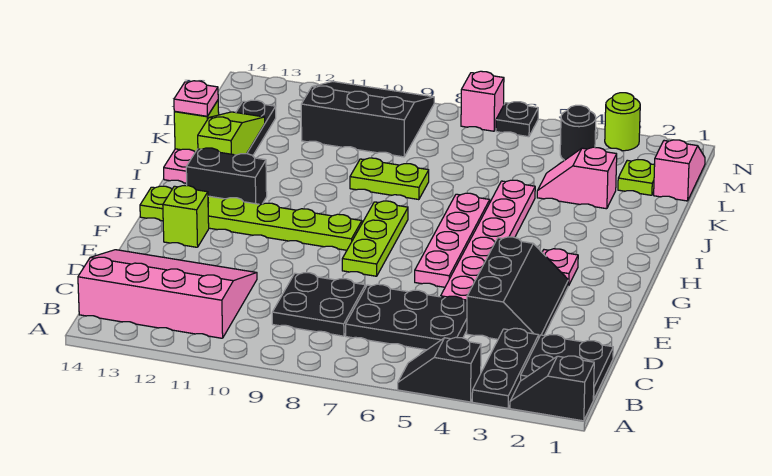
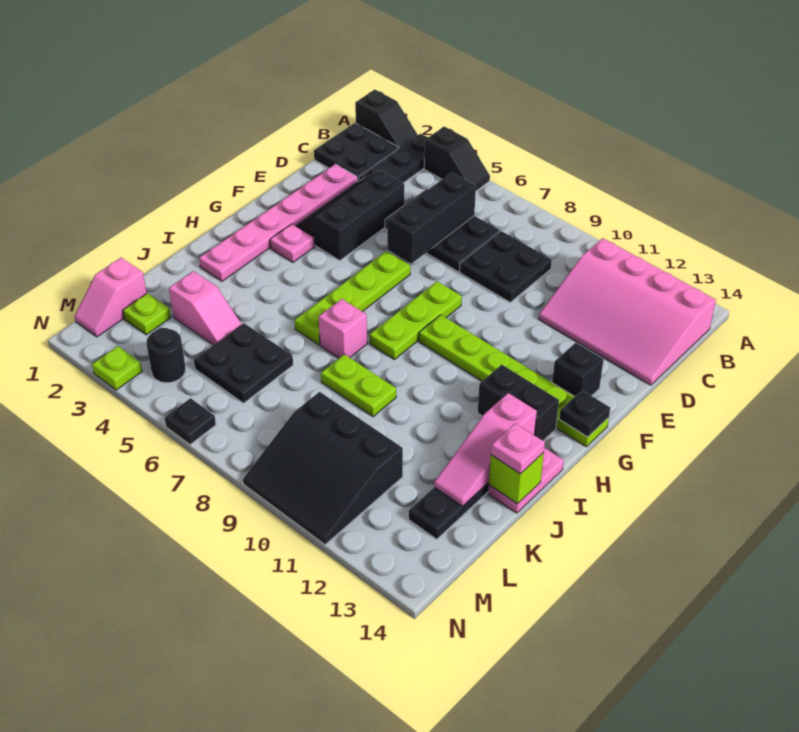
none -> black 1x3 brick [387,173,476,264]
pink 1x6 plate [441,180,535,301] -> pink 1x6 plate moved to [199,164,357,281]
pink 1x4 plate [415,193,490,287] -> lime 1x4 plate [295,251,410,345]
lime 1x1 brick [163,186,209,247] -> black 1x1 brick [552,343,604,396]
none -> black 1x1 plate [559,390,610,437]
lime 1x3 slope [198,112,265,155] -> pink 1x3 slope [434,393,537,506]
none -> black 2x2 plate [194,323,293,403]
lime 1x1 round brick [605,93,640,151] -> lime 1x1 plate [92,346,142,390]
pink 1x1 brick [461,71,504,131] -> pink 1x1 brick moved to [319,299,367,358]

